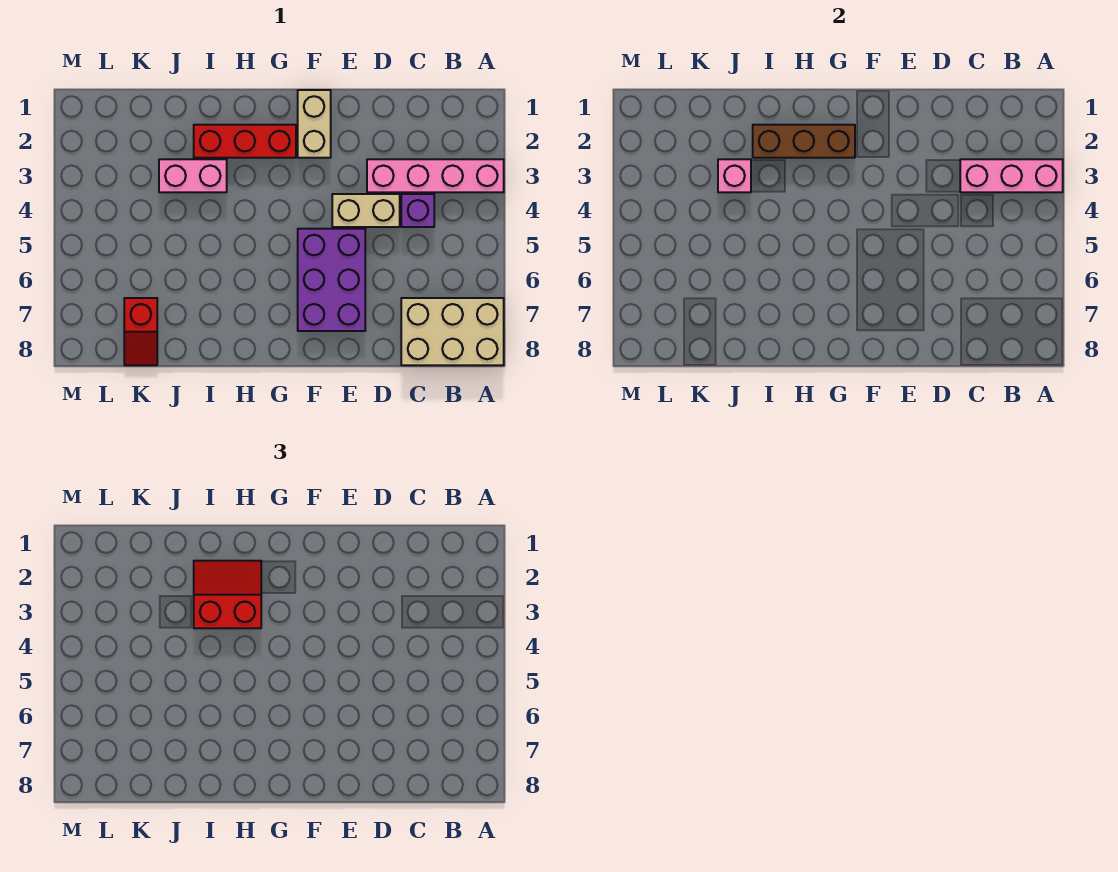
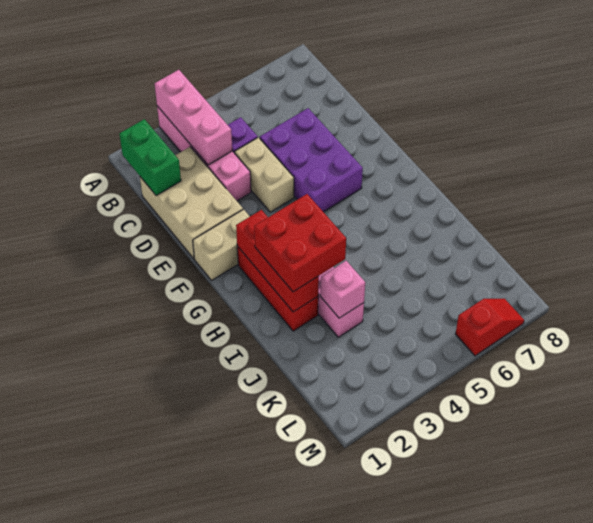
tan 2x3 brick [401,298,504,365] -> tan 2x3 brick moved to [140,147,243,259]
none -> green 1x2 brick [119,119,181,196]
purple 2x3 brick [298,229,365,331] -> purple 2x3 brick turned to [260,108,363,212]
brown 1x3 brick [753,125,855,158] -> red 1x3 brick [236,210,319,312]
red 2x2 slope [194,561,261,628] -> red 2x2 brick [254,194,346,292]
red 1x2 slope [124,298,157,365] -> red 1x2 slope moved to [456,299,524,356]

